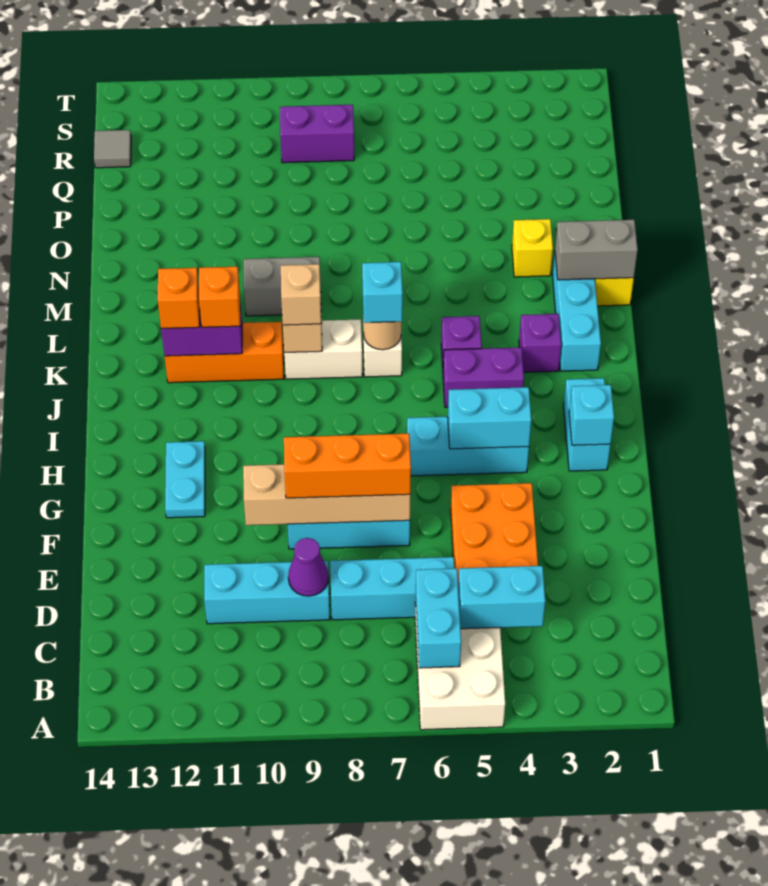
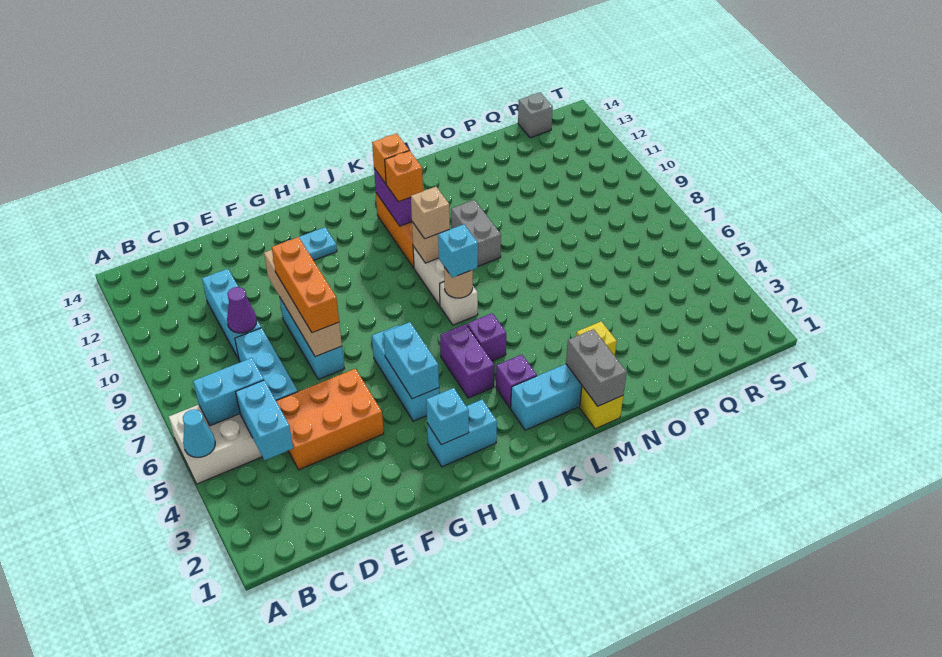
none -> cyan 1x1 cone [183,409,215,457]
purple 1x2 brick [280,105,354,163] -> none
grey 1x1 tile [94,130,131,168] -> grey 1x1 brick [518,92,553,138]

